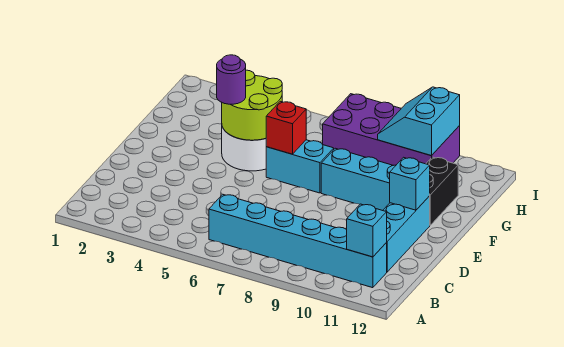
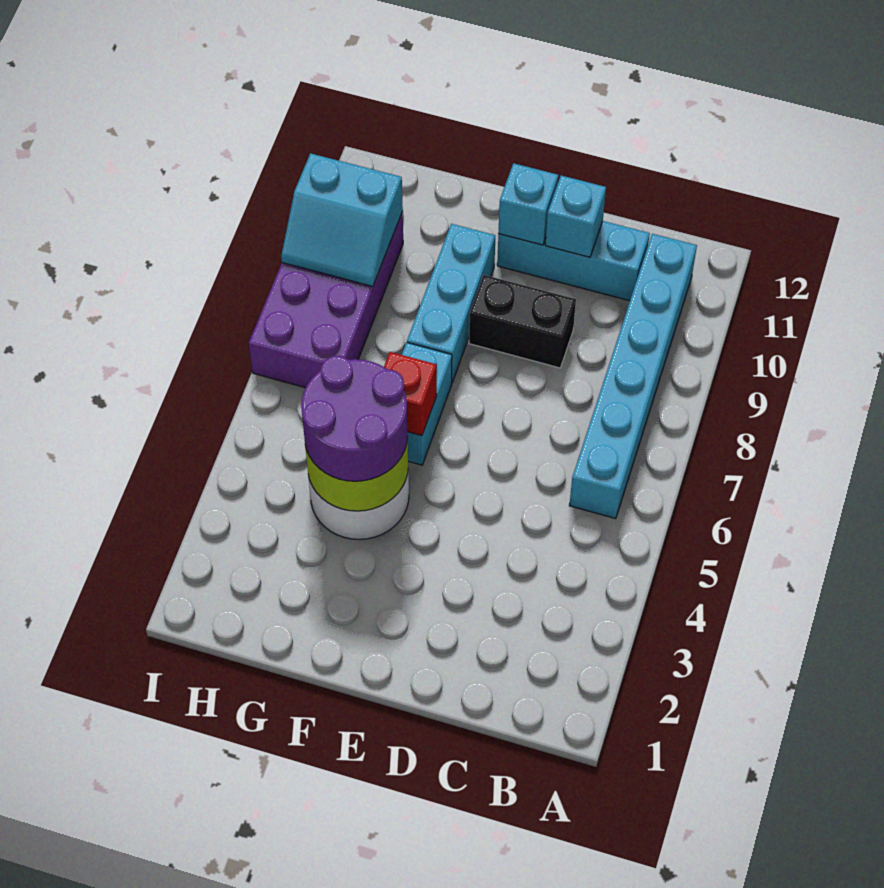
cyan 1x1 brick [347,204,387,257] -> cyan 1x1 brick moved to [545,175,606,257]
purple 1x1 round brick [217,55,246,104] -> purple 2x2 round brick [301,356,408,481]
black 1x2 brick [426,157,458,225] -> black 1x2 brick moved to [469,275,576,368]

